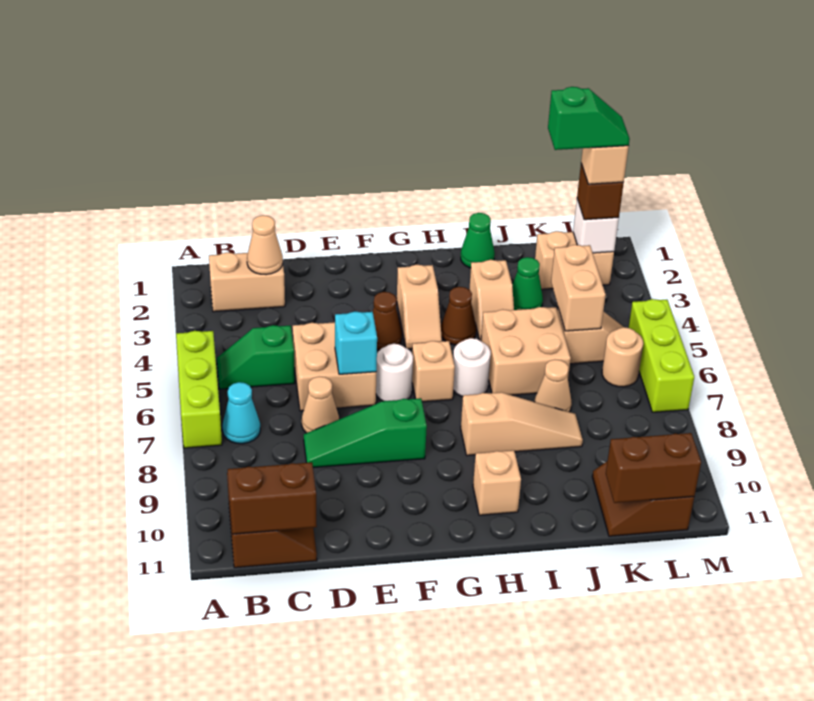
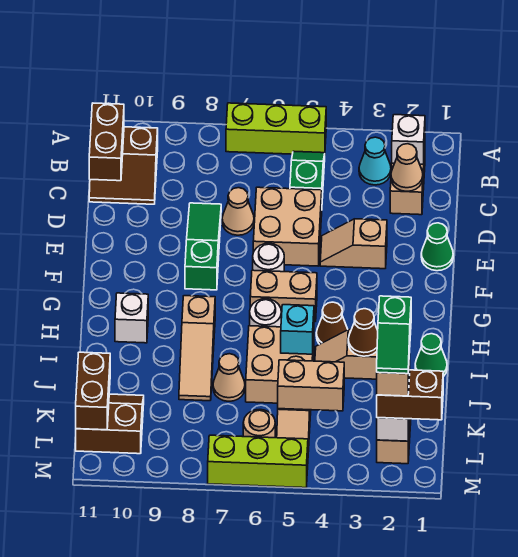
none -> white 1x1 brick [392,115,425,164]
cyan 1x1 cone [222,382,260,444] -> cyan 1x1 cone moved to [359,137,391,185]
cyan 1x1 brick [335,312,377,374] -> cyan 1x1 brick moved to [281,305,314,354]
brown 1x1 cone [373,292,402,350] -> brown 1x1 cone moved to [348,309,378,356]
tan 1x2 slope [397,265,442,349] -> tan 1x2 slope moved to [320,219,387,269]
tan 1x1 brick [412,341,455,402] -> tan 1x2 brick [250,270,317,322]
tan 1x1 brick [473,450,521,515] -> white 1x1 brick [115,293,148,343]
green 1x1 cone [512,257,543,310] -> green 1x1 cone moved to [421,223,453,271]
brown 1x1 brick [577,164,624,220] -> brown 1x2 brick [377,370,443,420]

